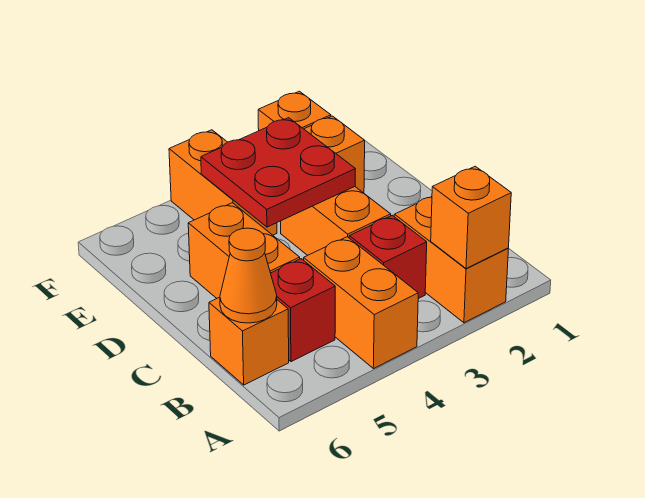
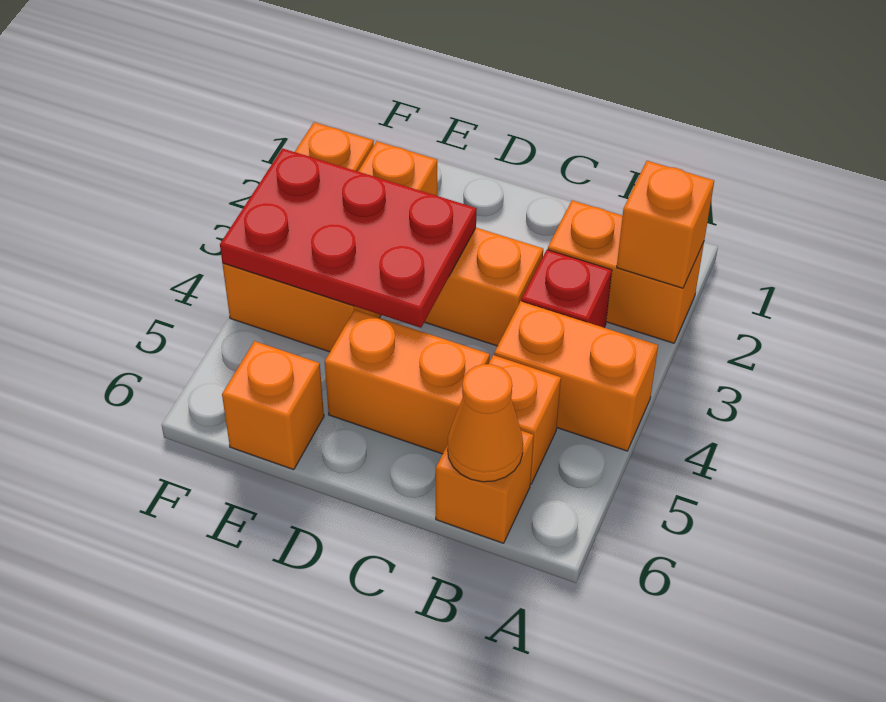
red 1x1 brick [271,259,335,362] -> orange 1x1 brick [489,355,561,484]
red 2x2 plate [201,118,355,227] -> red 2x3 plate [220,148,477,328]
none -> orange 1x1 brick [222,341,324,470]

